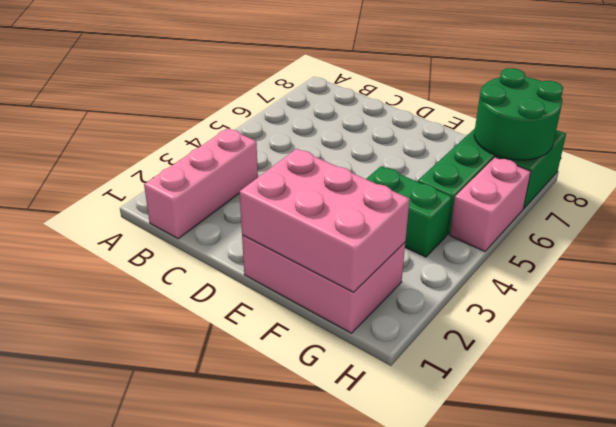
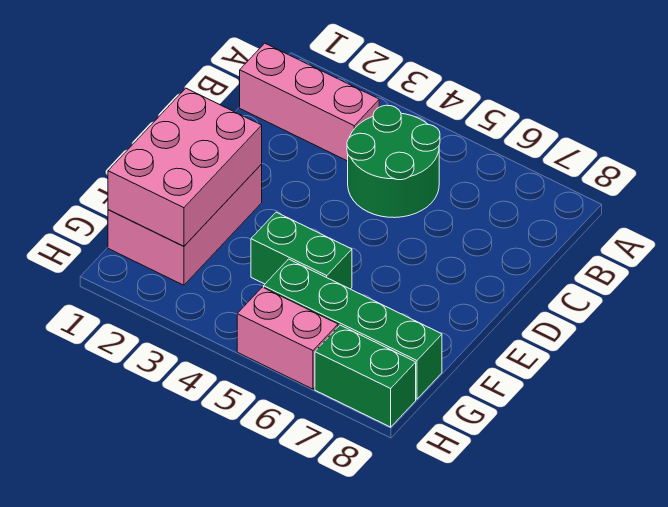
green 1x2 brick [366,166,452,257] -> green 1x2 brick turned to [251,212,352,289]
green 2x2 round brick [474,68,563,160] -> green 2x2 round brick moved to [347,105,440,218]

